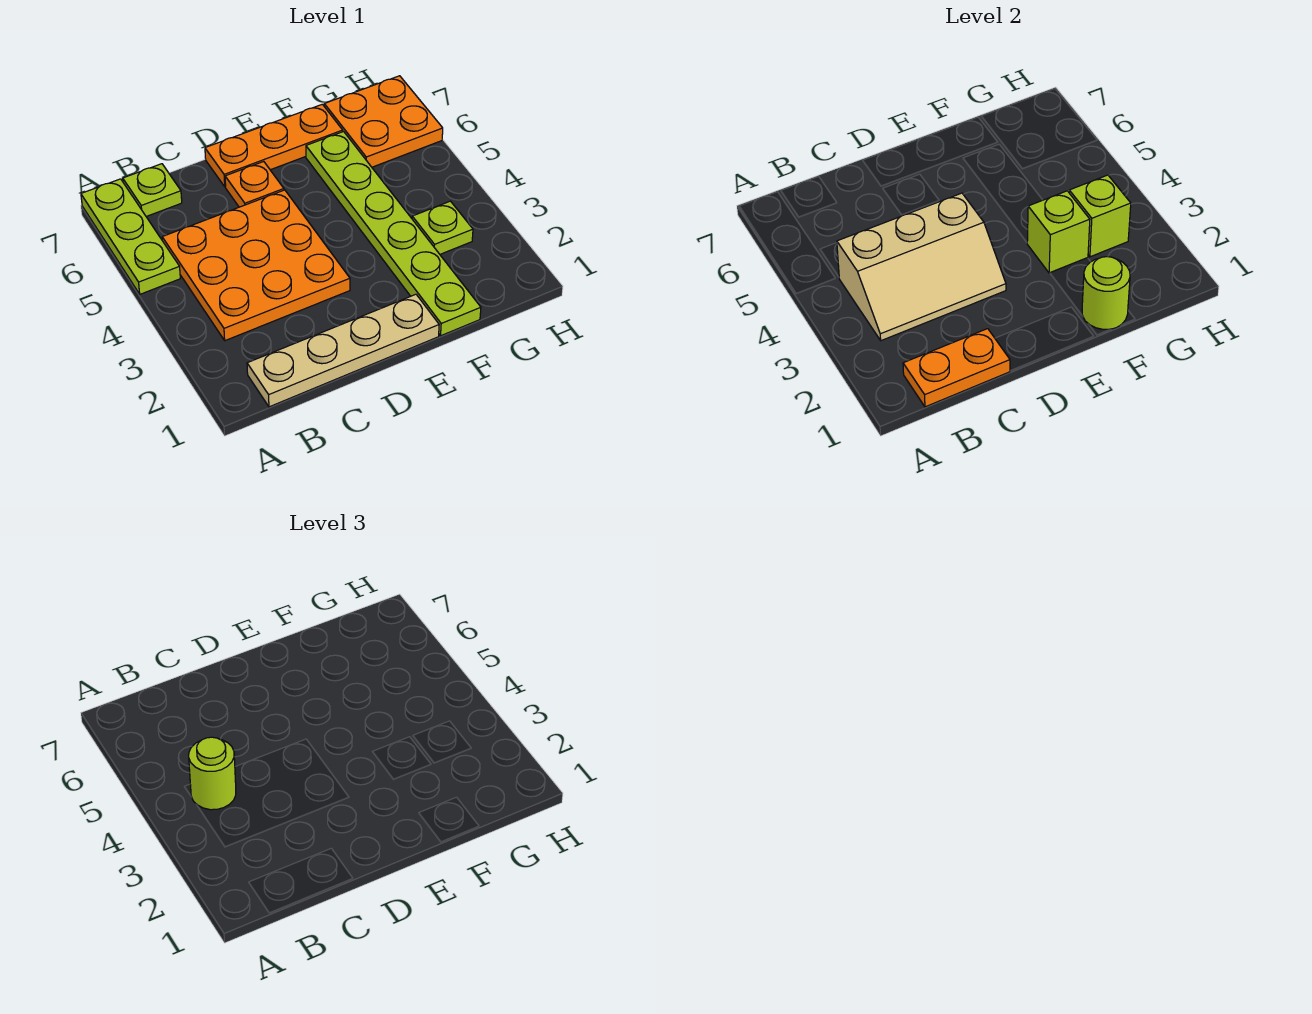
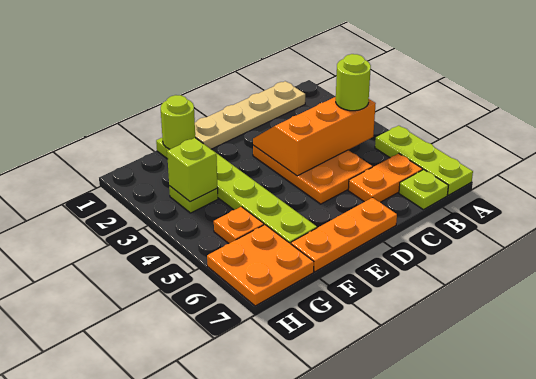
orange 1x2 plate [903,329,1010,407] -> orange 1x2 plate moved to [348,153,423,202]
orange 3x3 plate [162,190,350,341] -> orange 2x3 plate [253,145,372,204]
tan 2x3 slope [837,193,1006,341] -> orange 2x3 slope [253,97,376,176]
orange 1x1 plate [225,162,284,207] -> orange 1x1 plate moved to [214,207,264,243]
lime 1x1 brick [1027,191,1090,273] -> none

